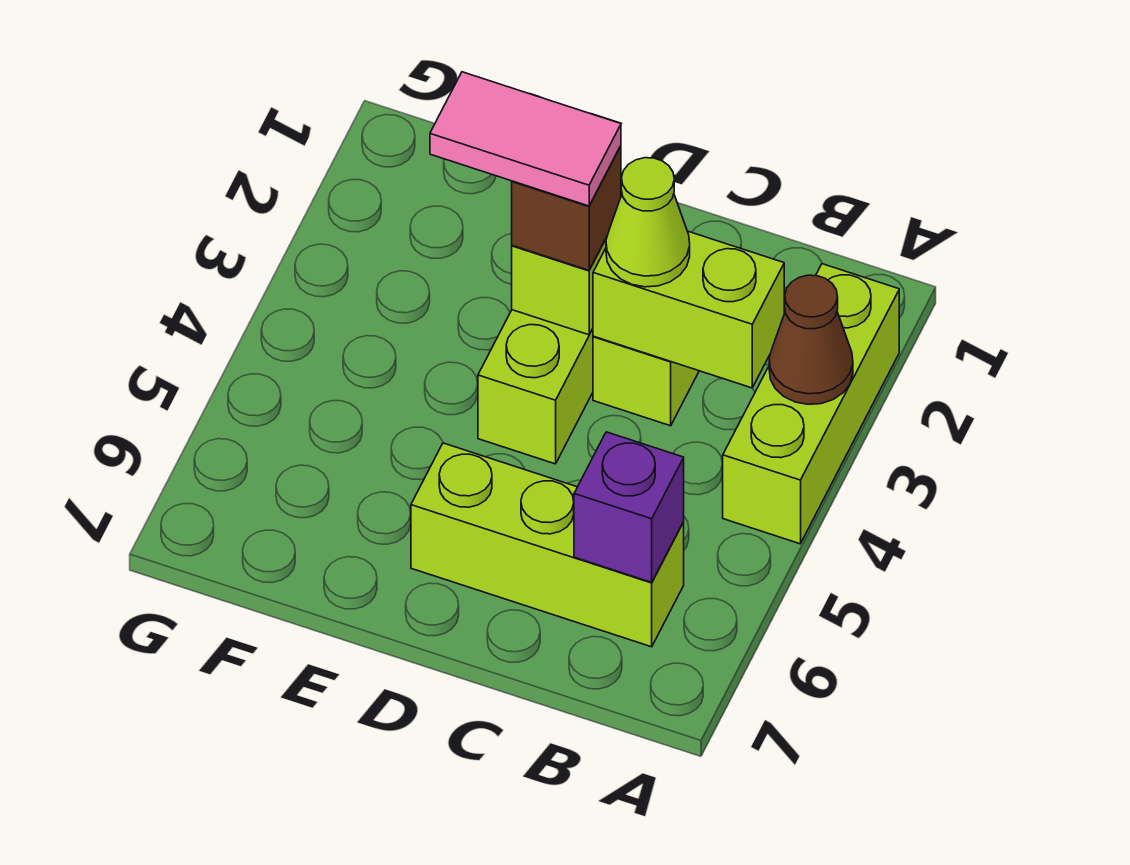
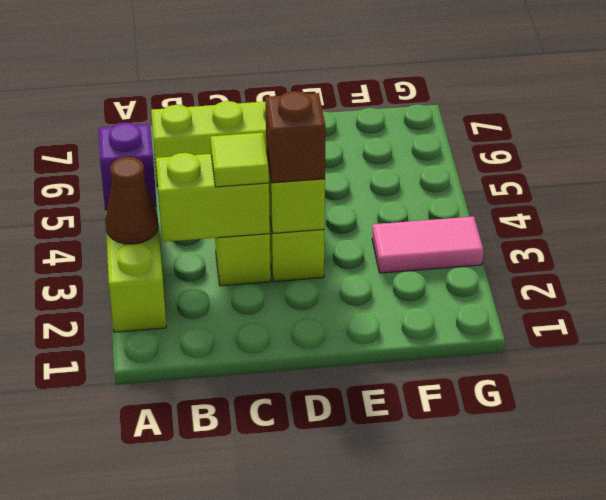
purple 1x1 brick [574,432,684,582] -> purple 1x1 brick moved to [99,123,157,210]
lime 1x1 cone [606,158,690,287] -> lime 1x1 tile [211,133,269,187]
pink 1x2 tile [430,72,621,206] -> pink 1x2 tile moved to [372,217,483,273]

